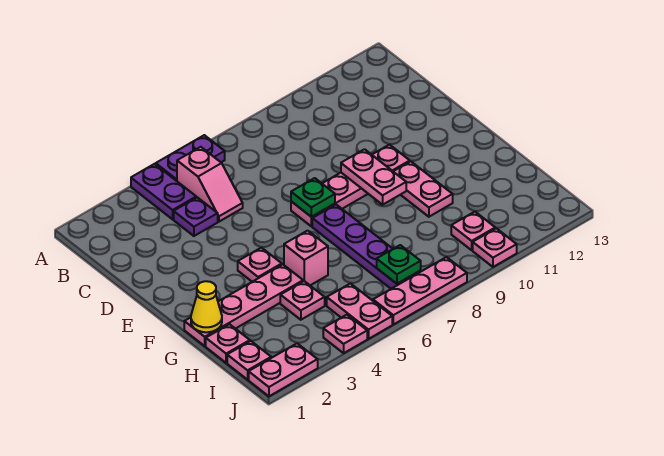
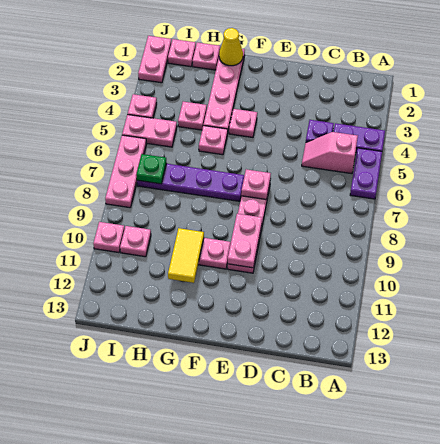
green 1x1 plate [291,178,335,217] -> pink 1x1 plate [241,169,271,200]
pink 1x2 plate [341,149,406,205] -> pink 1x2 plate turned to [228,214,262,268]
pink 1x1 brick [284,231,328,285] -> pink 1x1 plate [199,126,228,155]
none -> yellow 1x2 tile [168,228,204,283]

